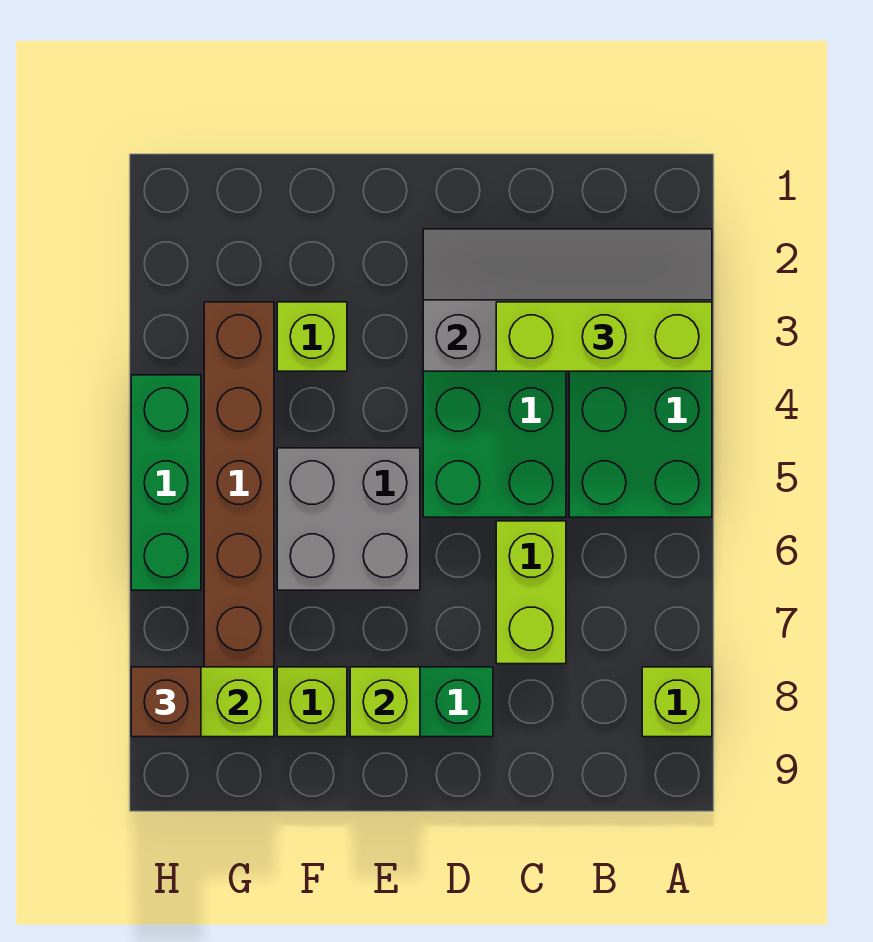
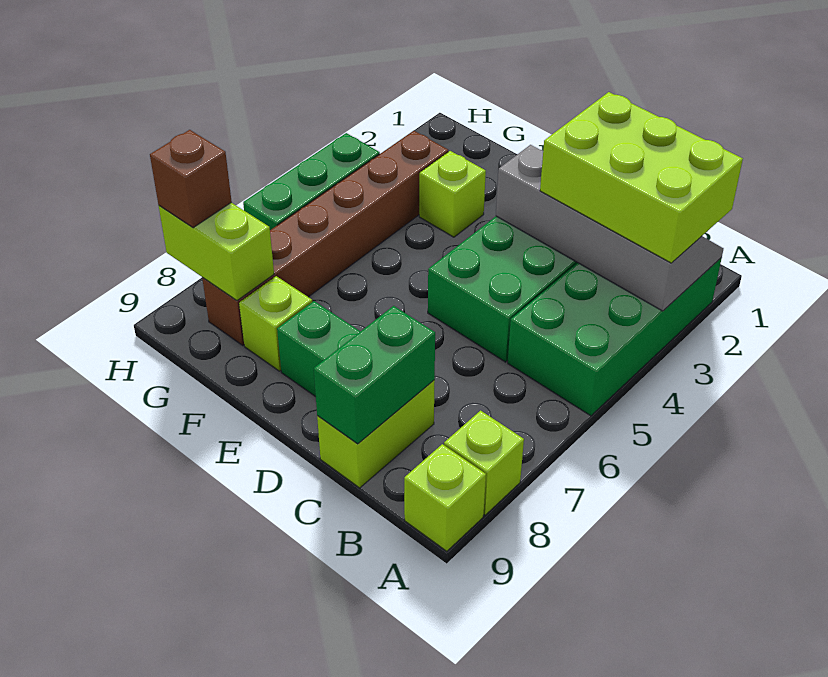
lime 1x3 brick [496,302,712,371] -> lime 2x3 brick [540,92,743,263]
lime 1x2 brick [496,521,566,664] -> lime 1x2 brick moved to [317,380,435,488]
none -> green 1x2 brick [314,306,435,444]
grey 2x2 brick [277,448,420,590] -> none
lime 1x1 brick [350,667,420,737] -> lime 1x1 brick moved to [404,444,486,551]

